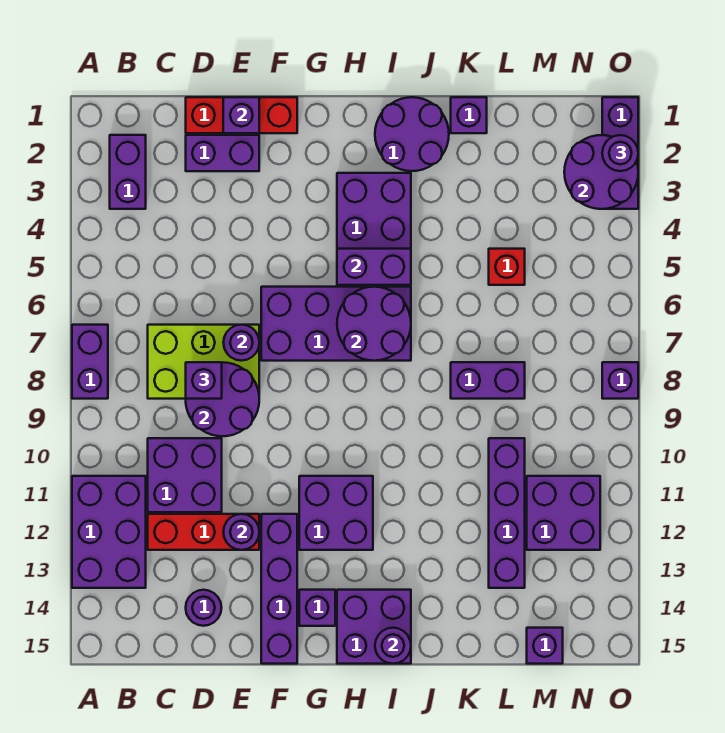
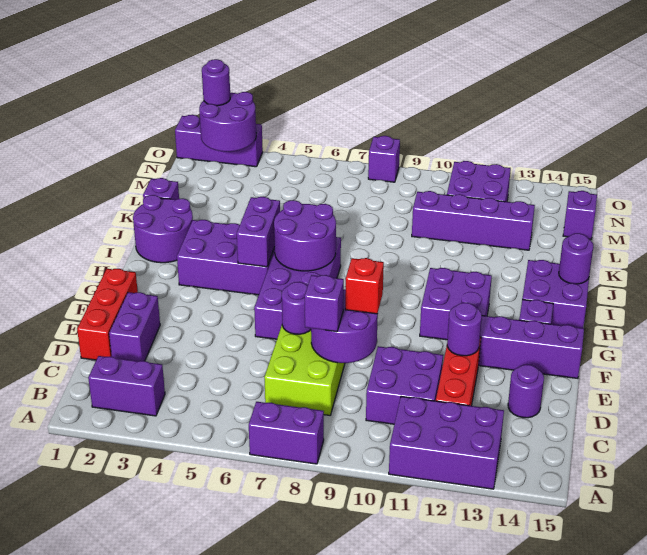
purple 1x1 brick [223,97,259,133] -> none
purple 1x2 brick [451,362,525,399] -> none
red 1x1 brick [489,249,525,285] -> red 1x1 brick moved to [345,258,384,314]

